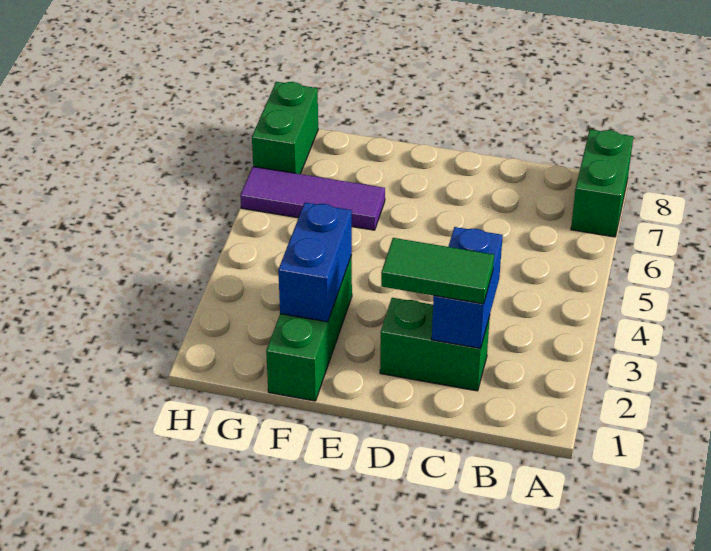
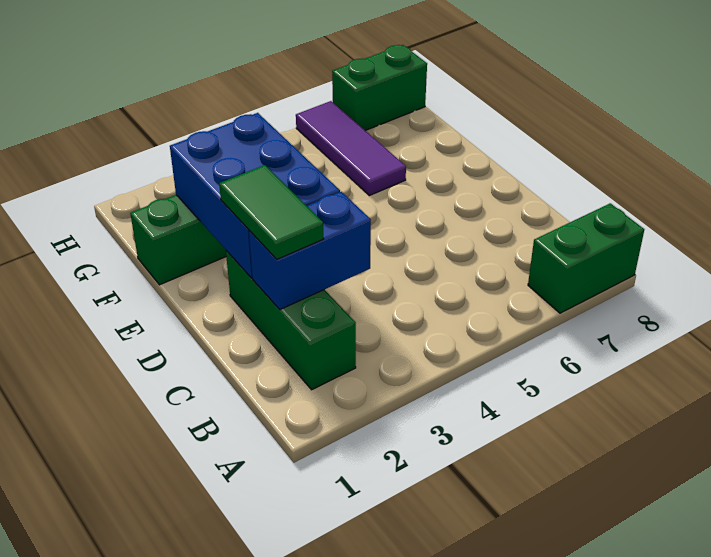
green 1x2 brick [380,298,490,391] -> green 1x3 brick [226,251,356,390]
blue 1x2 brick [278,203,352,322] -> blue 2x3 brick [170,113,340,278]

